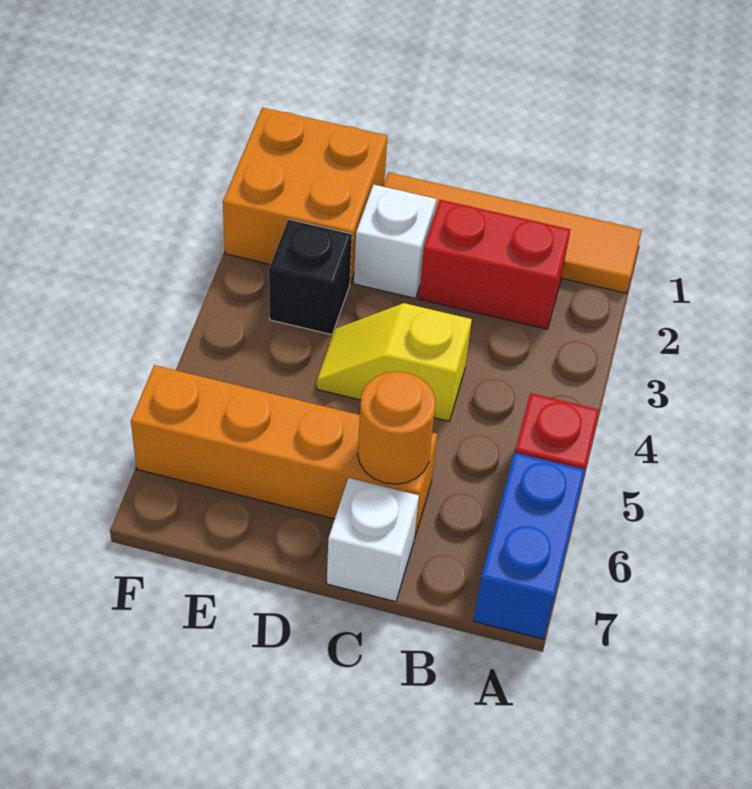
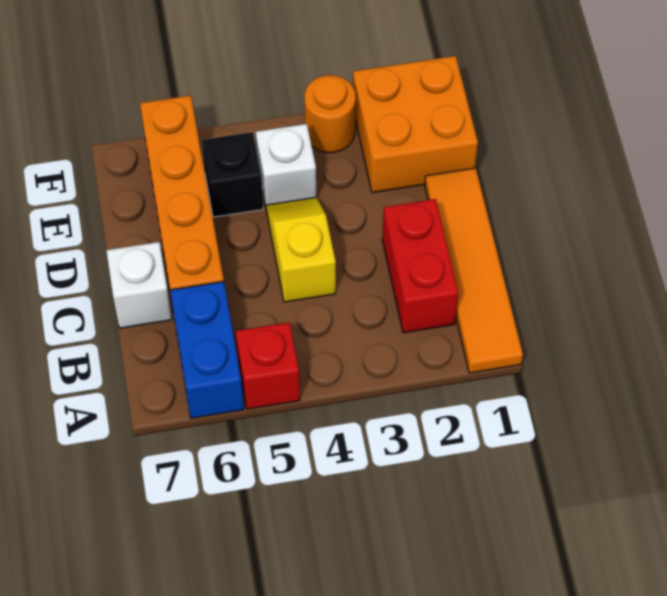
blue 1x2 brick [473,453,585,639] -> blue 1x2 brick turned to [170,282,244,418]
orange 1x1 round brick [358,371,436,484] -> orange 1x1 round brick moved to [305,75,356,153]
white 1x1 brick [354,185,436,298] -> white 1x1 brick moved to [256,124,316,206]
black 1x1 brick [269,219,352,335] -> black 1x1 brick moved to [202,132,263,217]

